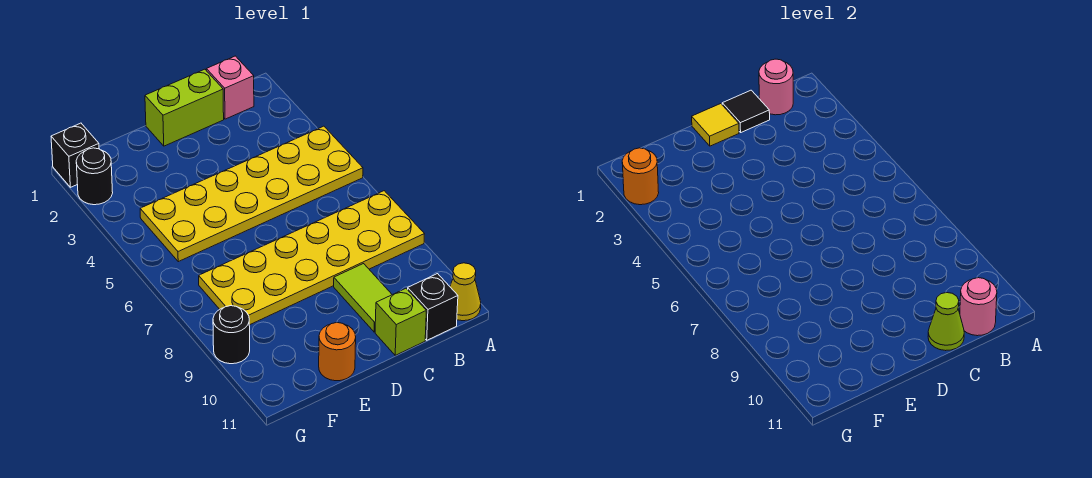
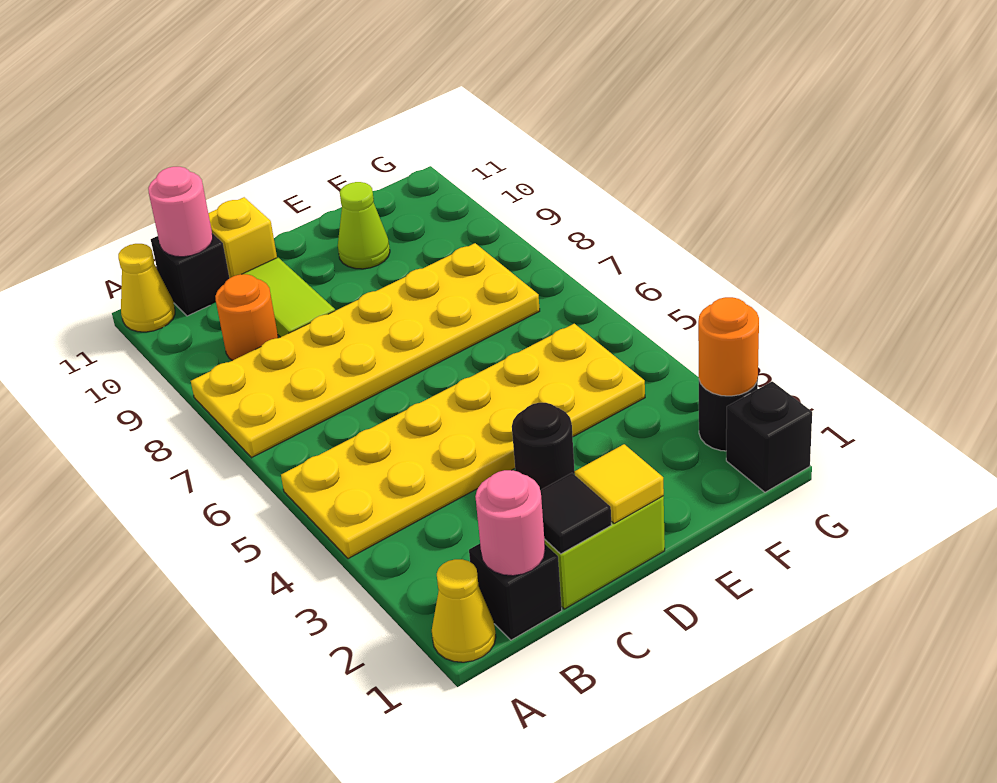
none -> yellow 1x1 cone [432,559,496,662]
pink 1x1 brick [206,56,254,119] -> black 1x1 brick [469,544,562,640]
lime 1x1 brick [375,289,426,355] -> yellow 1x1 brick [208,197,277,278]
lime 1x1 cone [928,293,964,351] -> lime 1x1 cone moved to [338,182,390,269]
orange 1x1 round brick [319,323,356,381] -> orange 1x1 round brick moved to [215,274,278,361]
black 1x1 round brick [213,306,250,364] -> black 1x1 round brick moved to [512,403,575,490]

